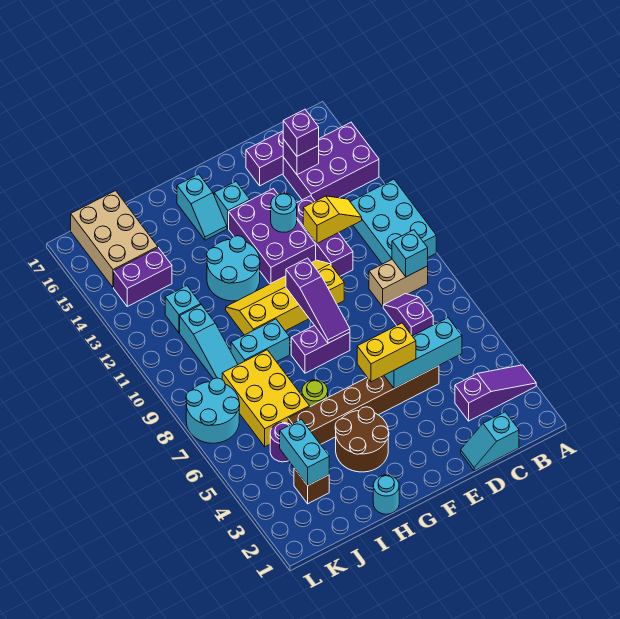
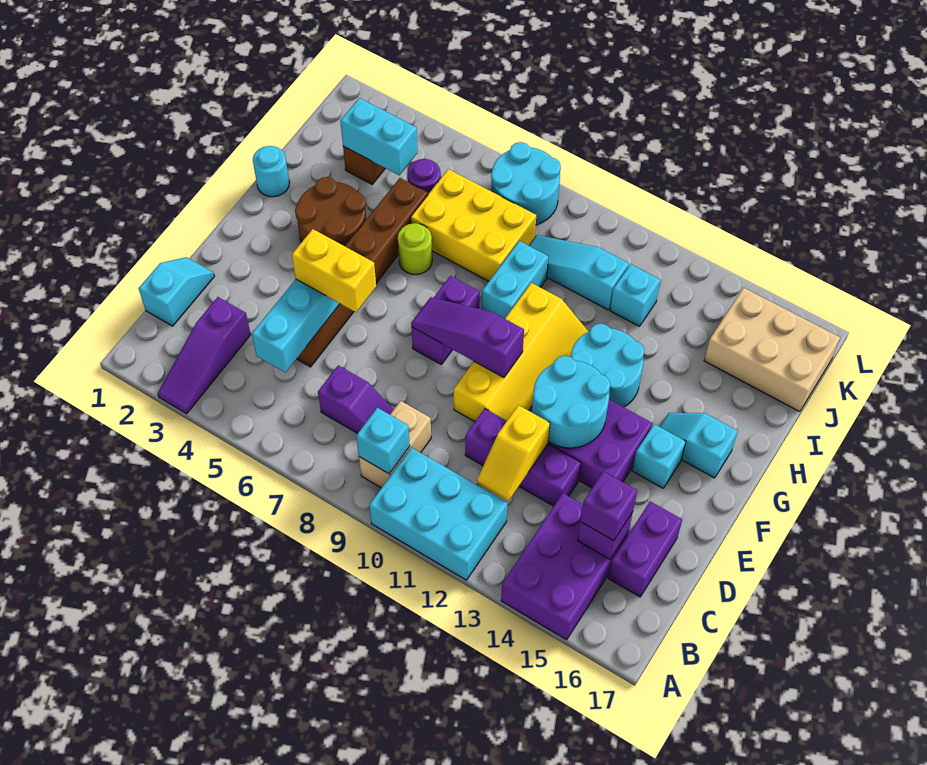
yellow 1x2 brick [357,323,416,382] -> yellow 1x2 brick turned to [292,229,376,312]
cyan 1x1 round brick [271,193,297,232] -> cyan 2x2 round brick [532,356,610,448]
purple 1x2 brick [114,248,172,306] -> none

